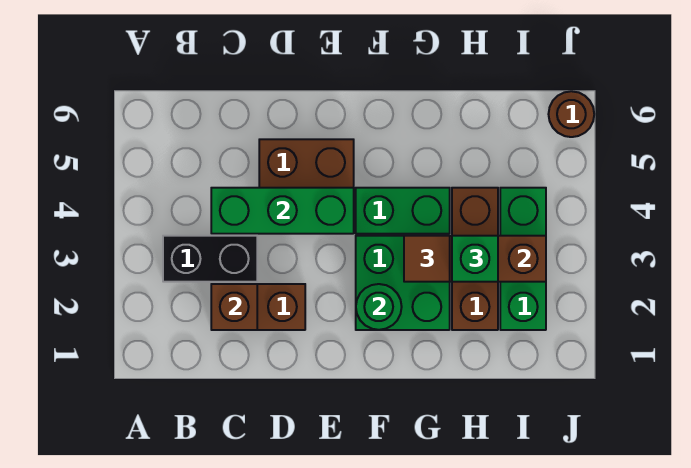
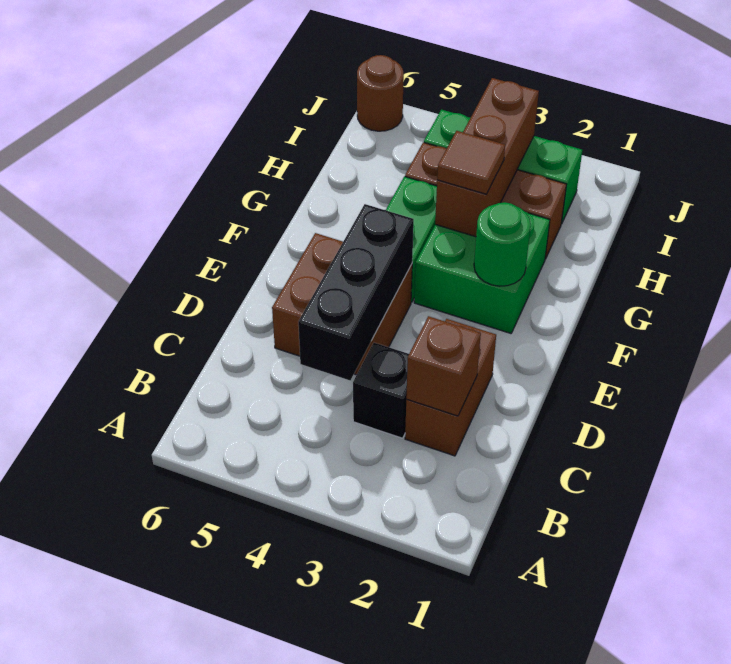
black 1x2 brick [163,236,257,282] -> black 1x1 brick [353,343,409,438]
green 1x3 brick [211,188,354,234] -> black 1x3 brick [298,204,414,380]
green 1x1 brick [452,236,498,282] -> none

